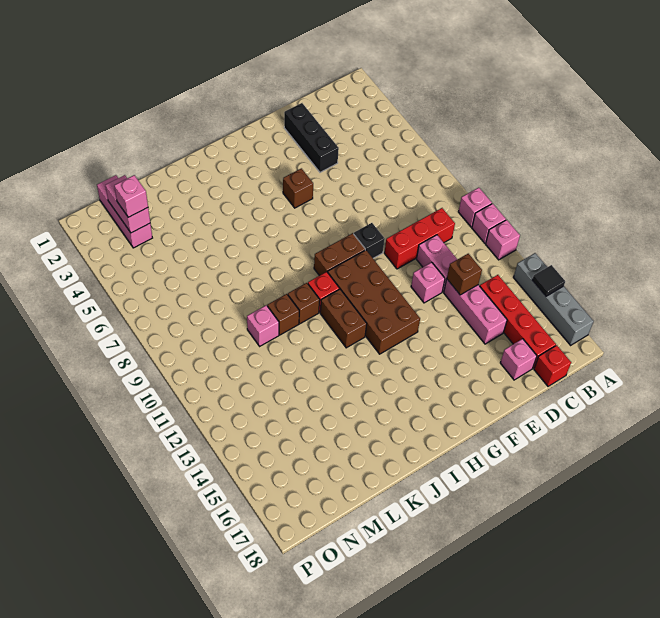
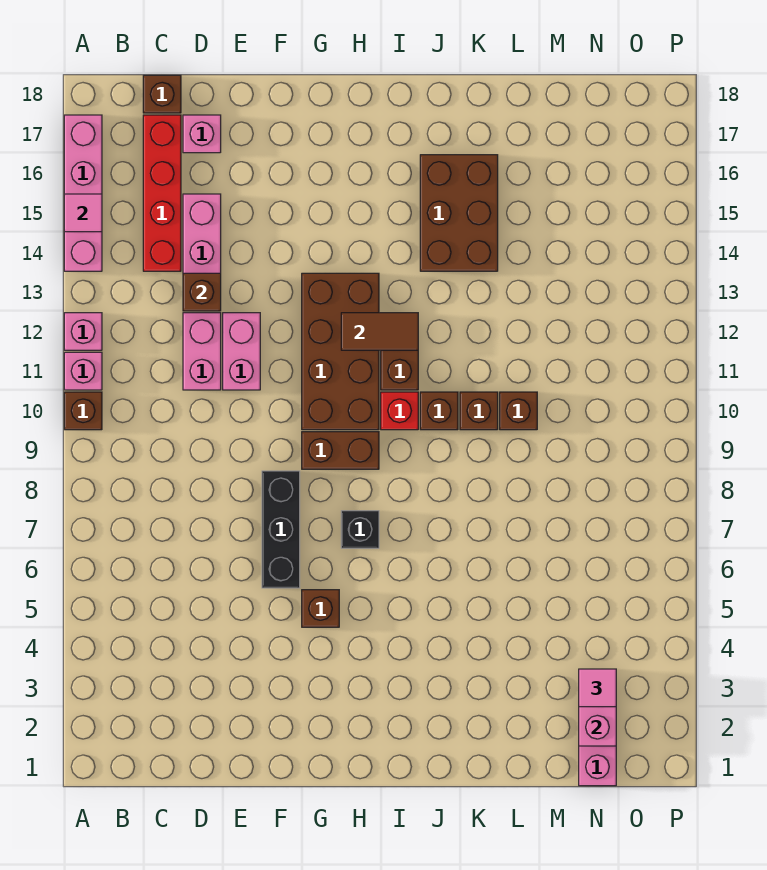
pink 1x1 brick [458,188,492,227] -> brown 1x1 brick [64,392,102,430]
grey 1x4 brick [513,253,594,345] -> pink 1x4 brick [64,115,102,271]
black 1x1 tile [532,265,565,296] -> pink 1x1 tile [64,194,102,232]
red 1x3 brick [384,208,455,269] -> none
red 1x1 brick [534,345,571,386] -> brown 1x1 brick [143,75,181,113]
black 1x3 brick [284,103,339,172] -> black 1x3 brick moved to [262,471,300,588]
pink 1x1 brick [411,262,445,303] -> pink 1x2 brick [223,313,260,390]
black 1x1 brick [354,223,385,258] -> black 1x1 brick moved to [341,511,379,548]
none -> brown 1x2 tile [341,313,418,350]
none -> brown 2x3 brick [420,155,498,271]
pink 1x1 brick [247,305,279,346] -> brown 1x1 brick [500,392,537,430]
pink 1x1 brick [114,175,148,217] -> pink 1x1 tile [579,669,616,707]

